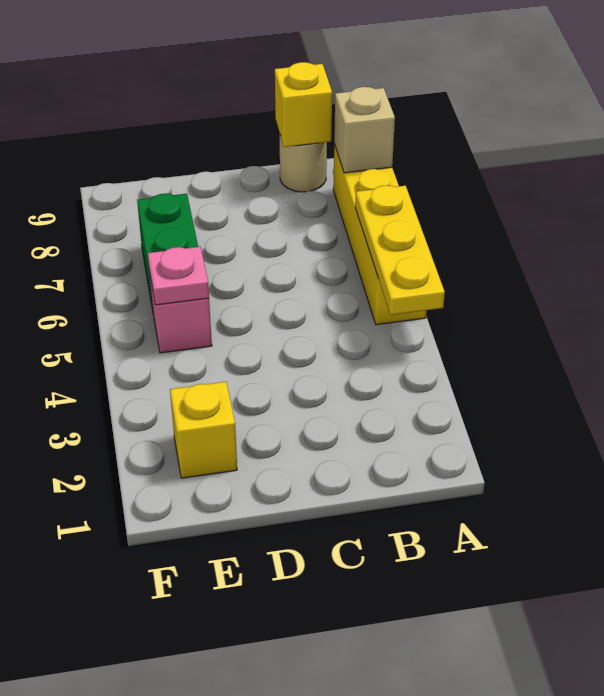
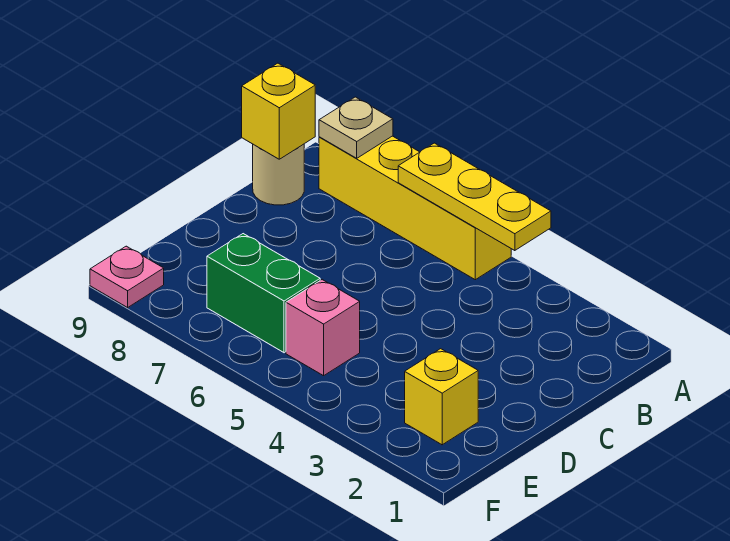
tan 1x1 brick [334,87,395,173] -> tan 1x1 plate [319,97,393,158]
pink 1x1 plate [148,247,209,305] -> pink 1x1 plate moved to [90,246,164,307]

